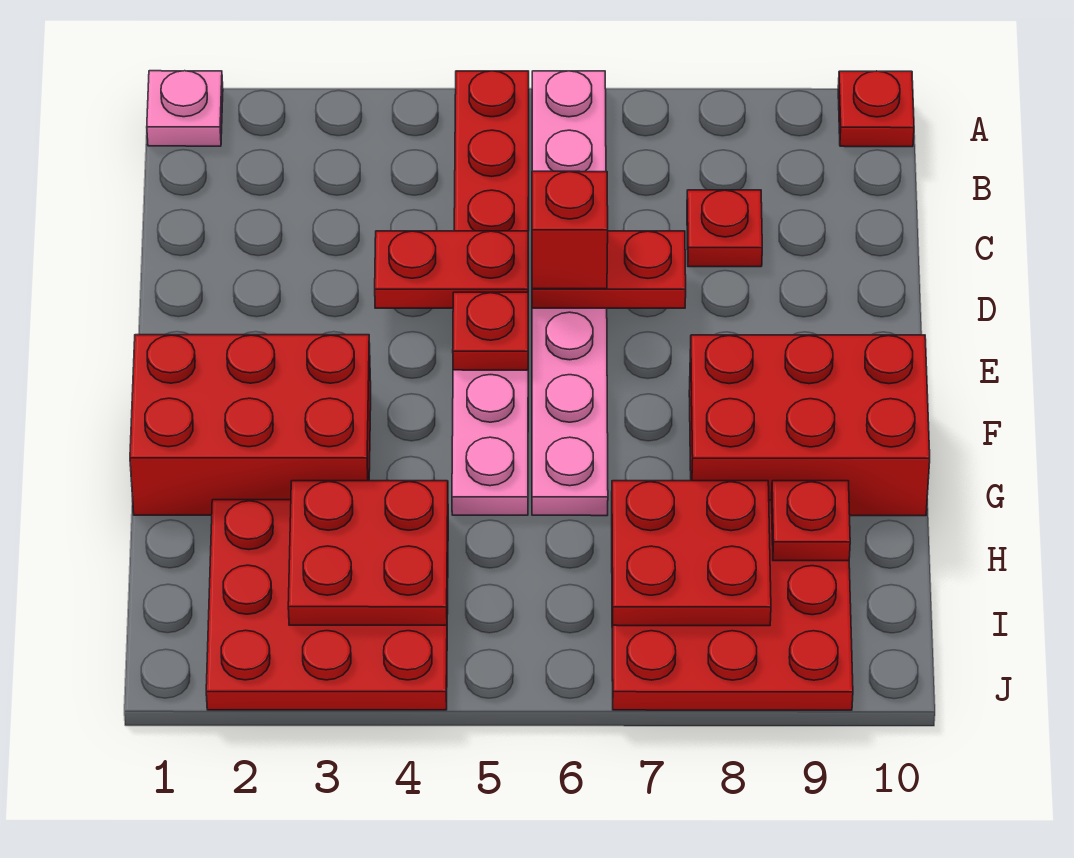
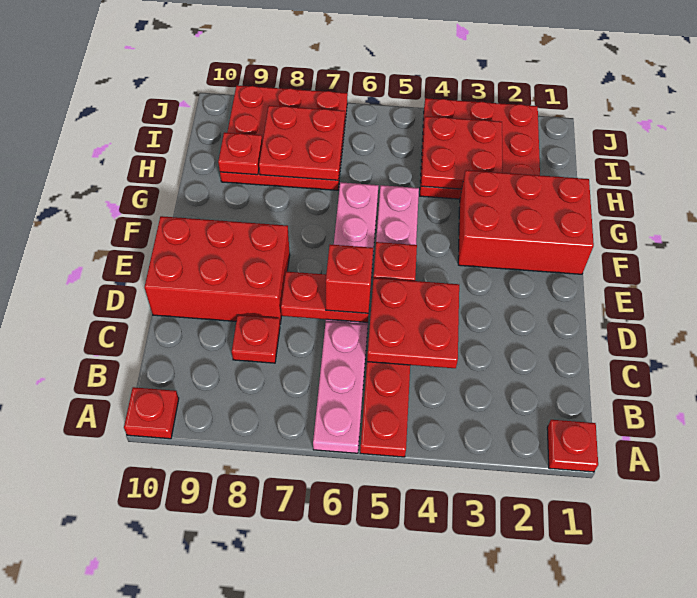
pink 1x1 plate [147,71,223,146] -> red 1x1 plate [547,420,598,472]
red 1x2 plate [375,231,528,308] -> red 2x2 plate [367,278,459,368]
red 2x3 brick [689,335,930,516] -> red 2x3 brick moved to [144,216,290,324]

